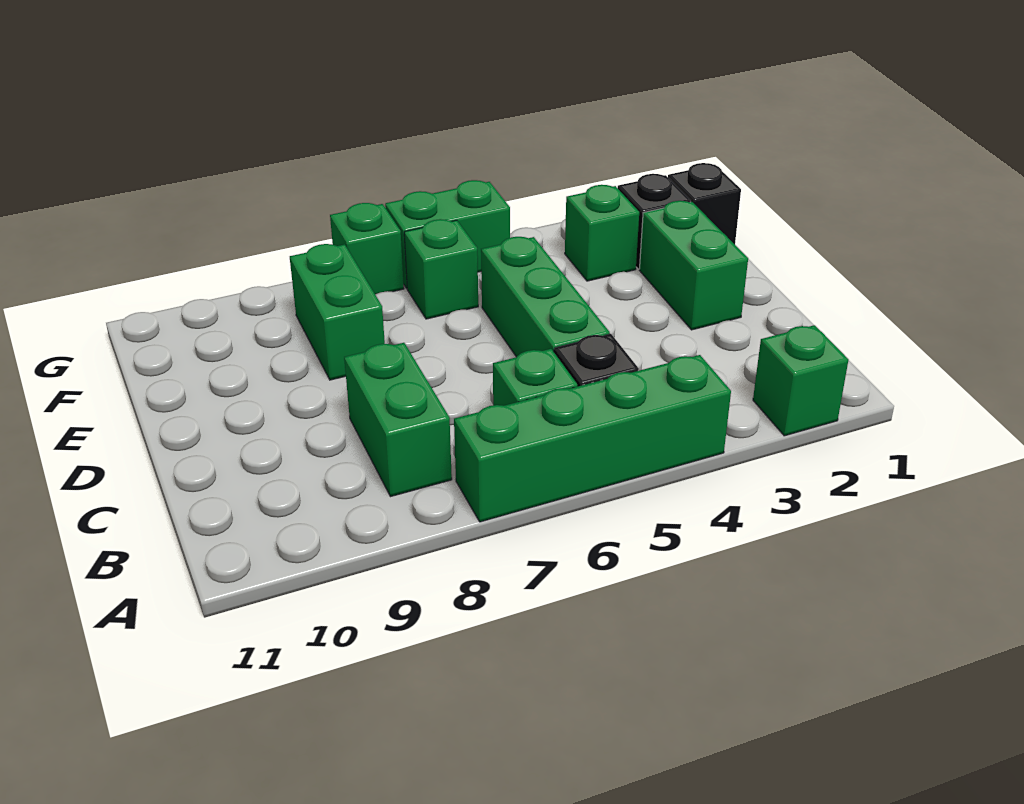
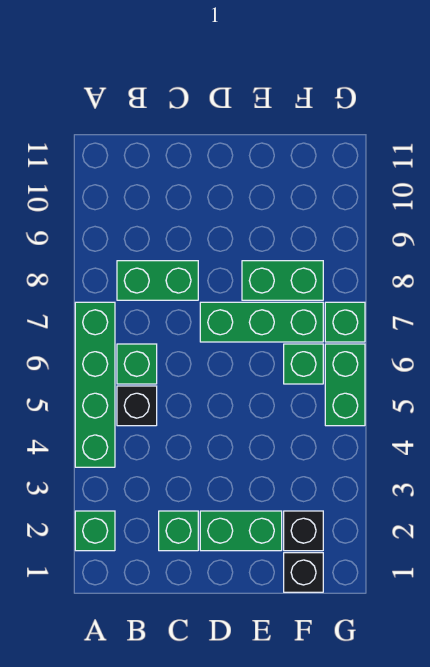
green 1x3 brick [481,237,610,357] -> green 1x3 brick moved to [200,302,323,342]
green 1x1 brick [565,185,639,281] -> green 1x1 brick moved to [159,511,198,551]

